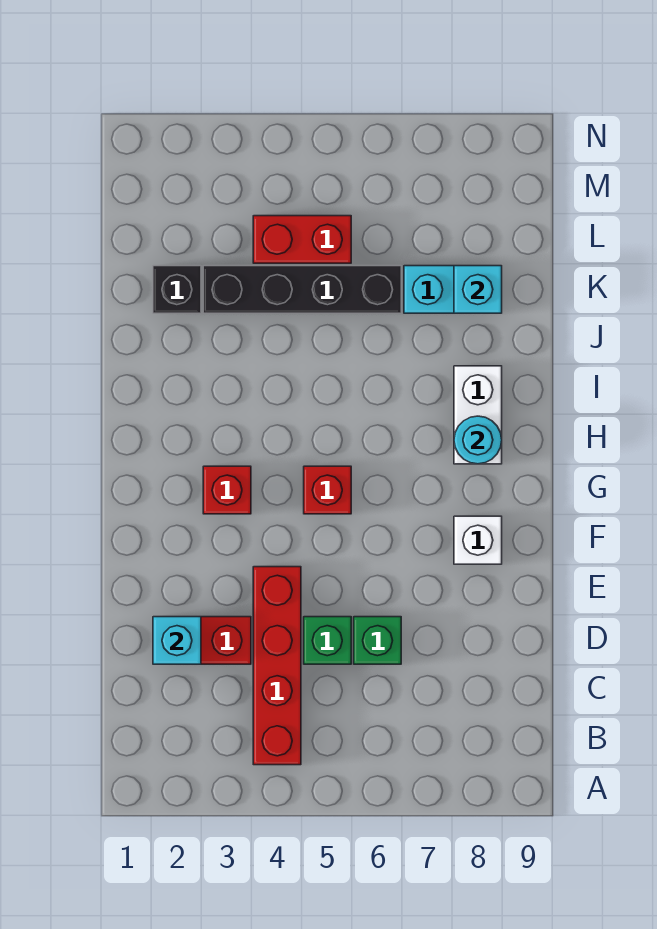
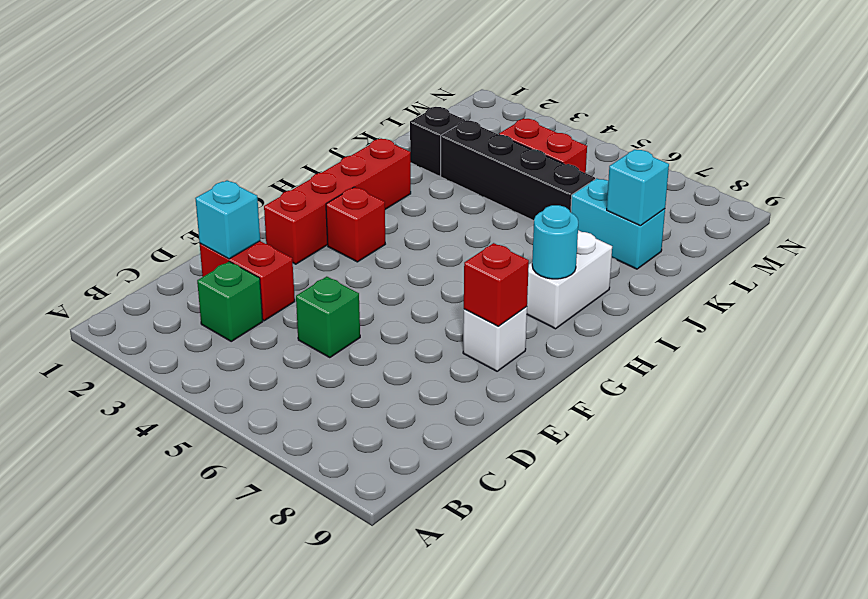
red 1x4 brick [253,567,301,765] -> red 1x4 brick moved to [264,138,411,264]
green 1x1 brick [354,617,401,664] -> green 1x1 brick moved to [197,261,263,341]
red 1x1 brick [304,466,351,514] -> red 1x1 brick moved to [464,243,529,326]

